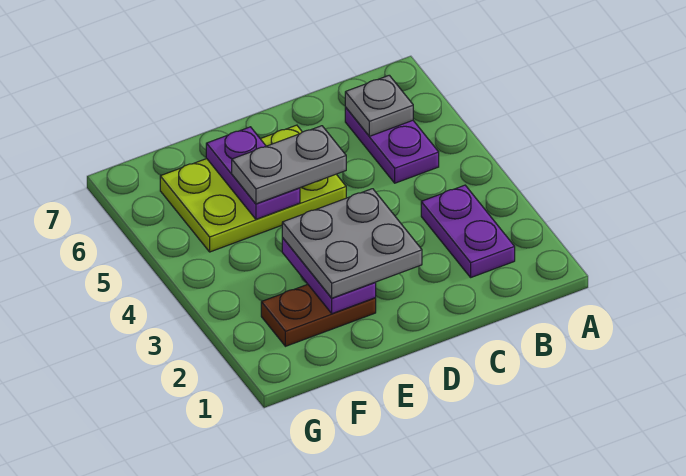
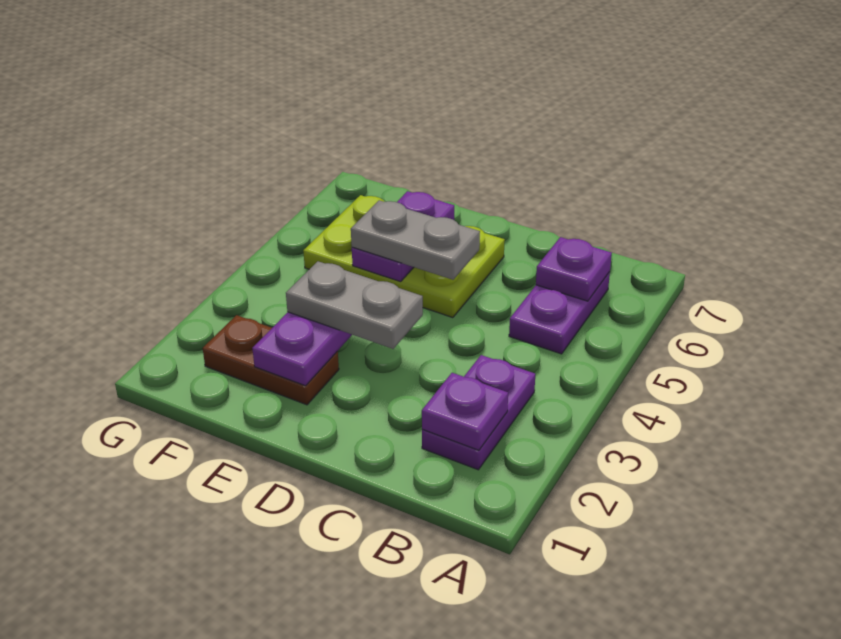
none -> purple 1x1 plate [422,373,508,450]
grey 1x1 plate [345,75,413,136] -> purple 1x1 plate [536,237,612,301]
grey 2x2 plate [282,189,422,298] -> grey 1x2 plate [286,261,423,349]

